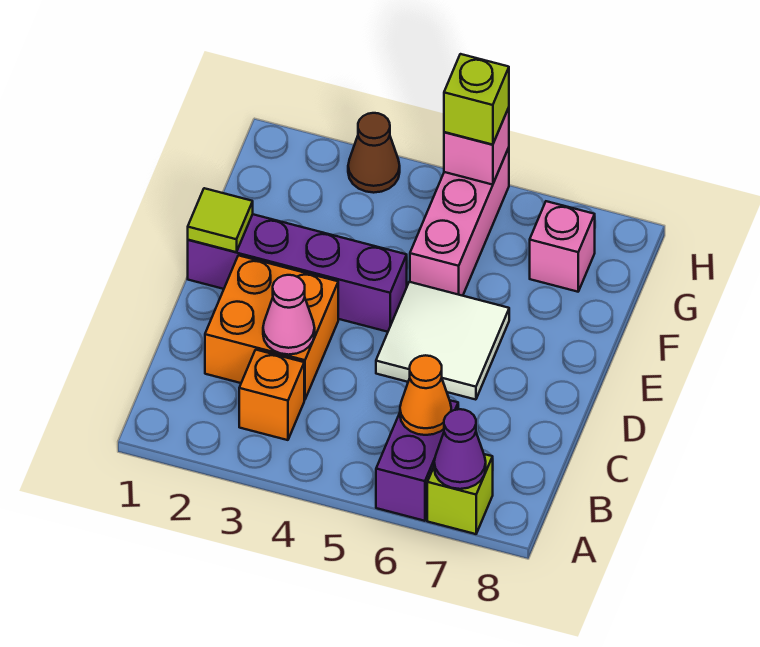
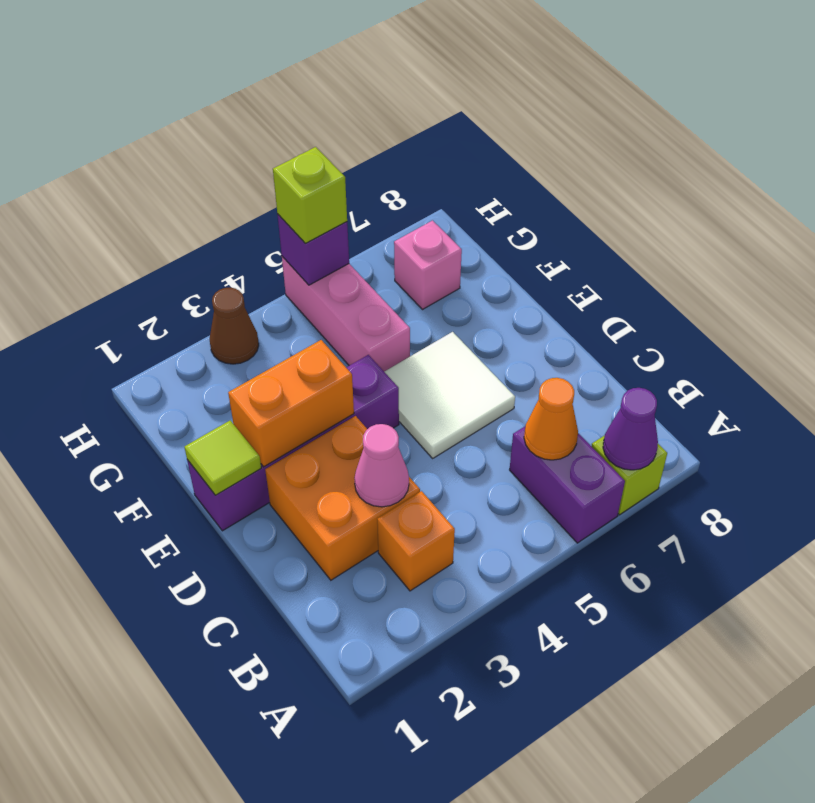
none -> orange 1x2 brick [228,340,354,467]
pink 1x1 brick [444,108,509,185] -> purple 1x1 brick [277,214,349,285]

